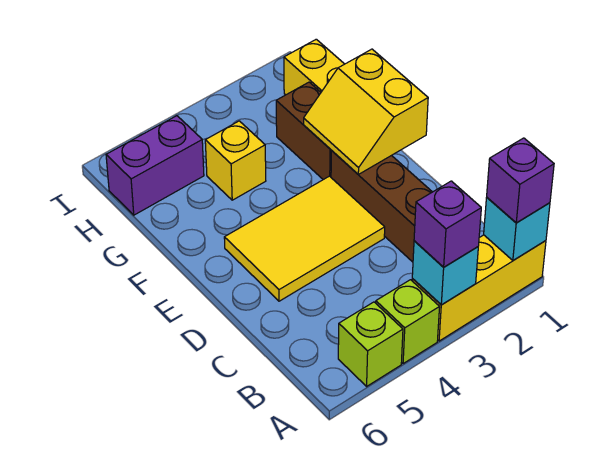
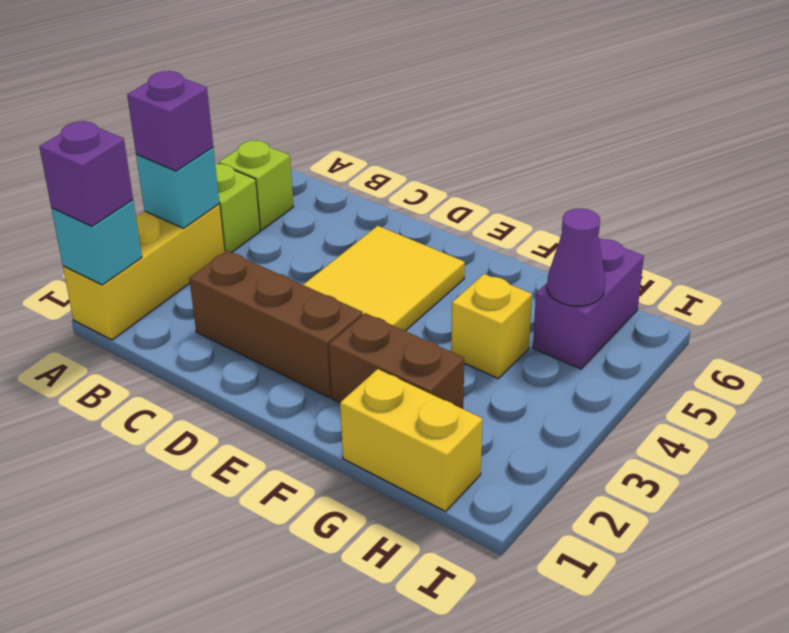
yellow 2x2 slope [304,49,428,174] -> none
none -> purple 1x1 cone [547,209,605,306]

